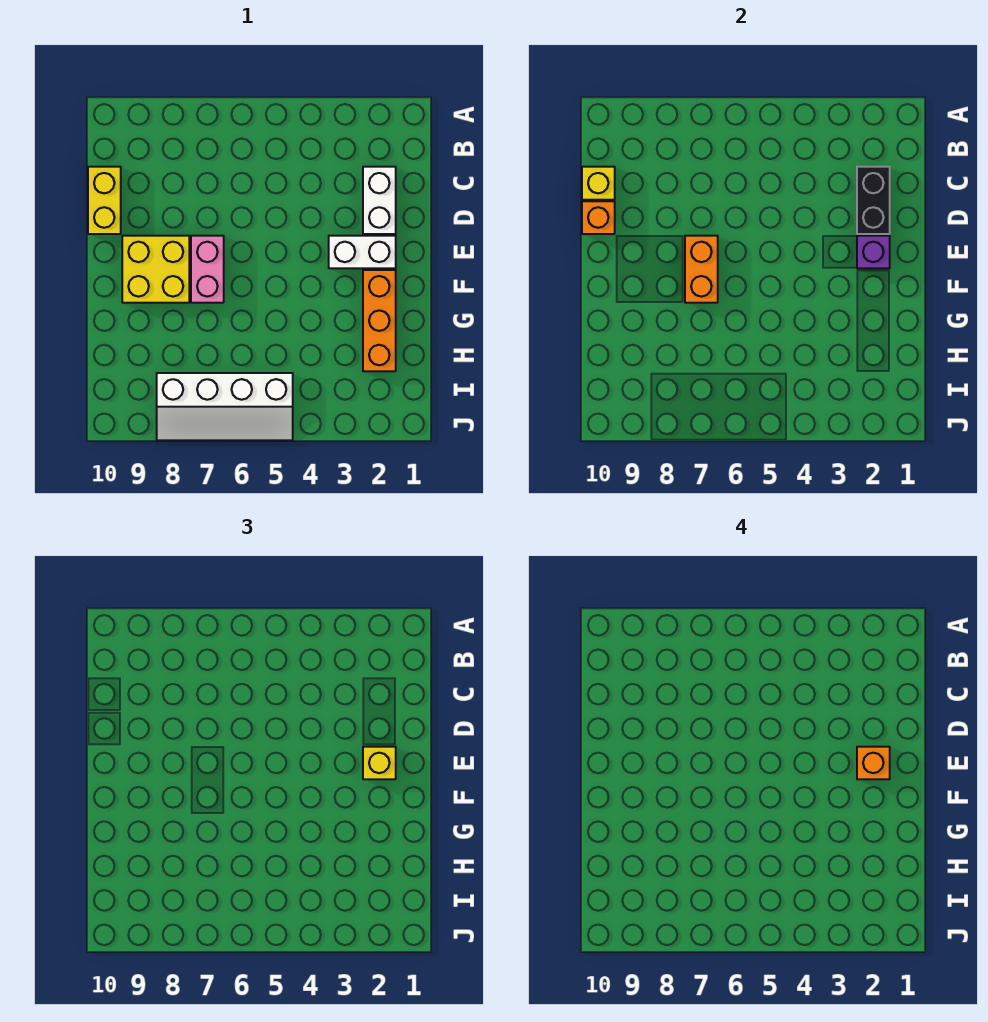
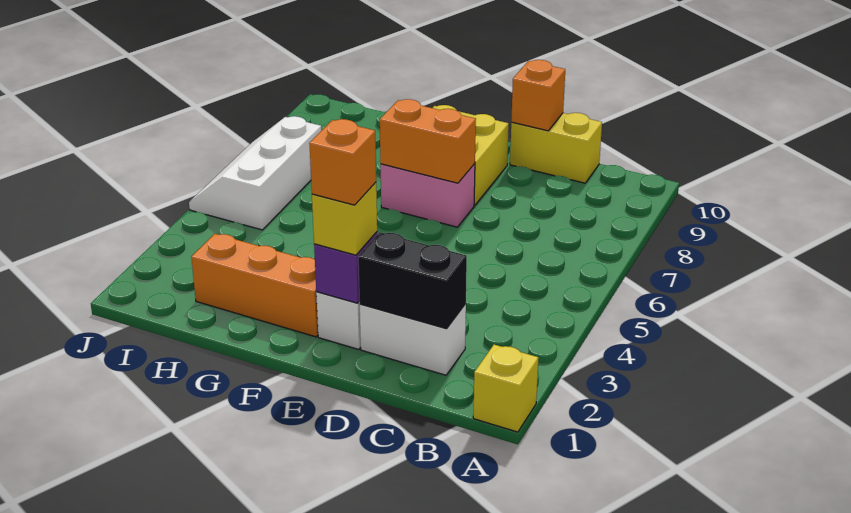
yellow 1x1 brick [582,167,615,200] -> yellow 1x1 brick moved to [473,345,538,432]
white 2x4 slope [157,373,293,440] -> white 2x3 slope [189,116,321,230]

